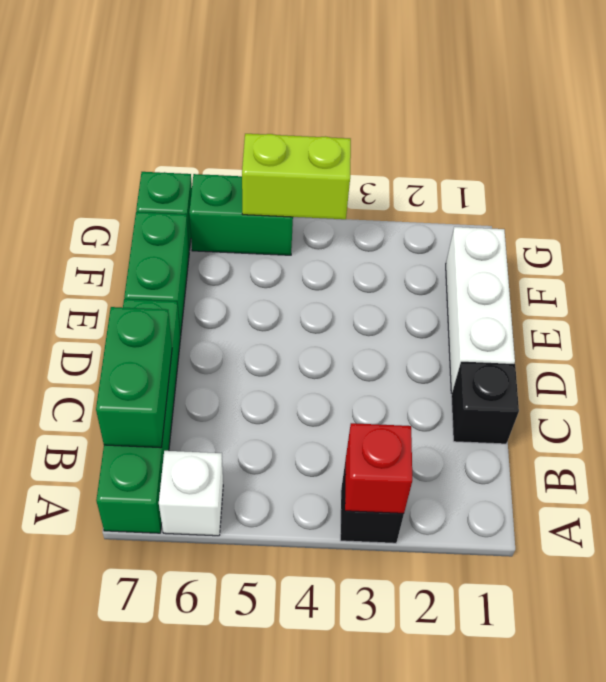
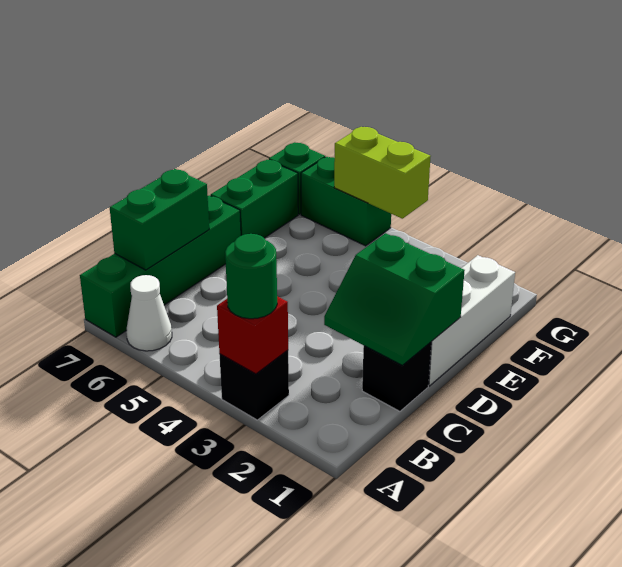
none -> green 1x1 round brick [225,234,277,319]
white 1x1 brick [159,451,223,536] -> white 1x1 cone [126,275,172,351]
none -> green 2x2 slope [324,233,465,365]

